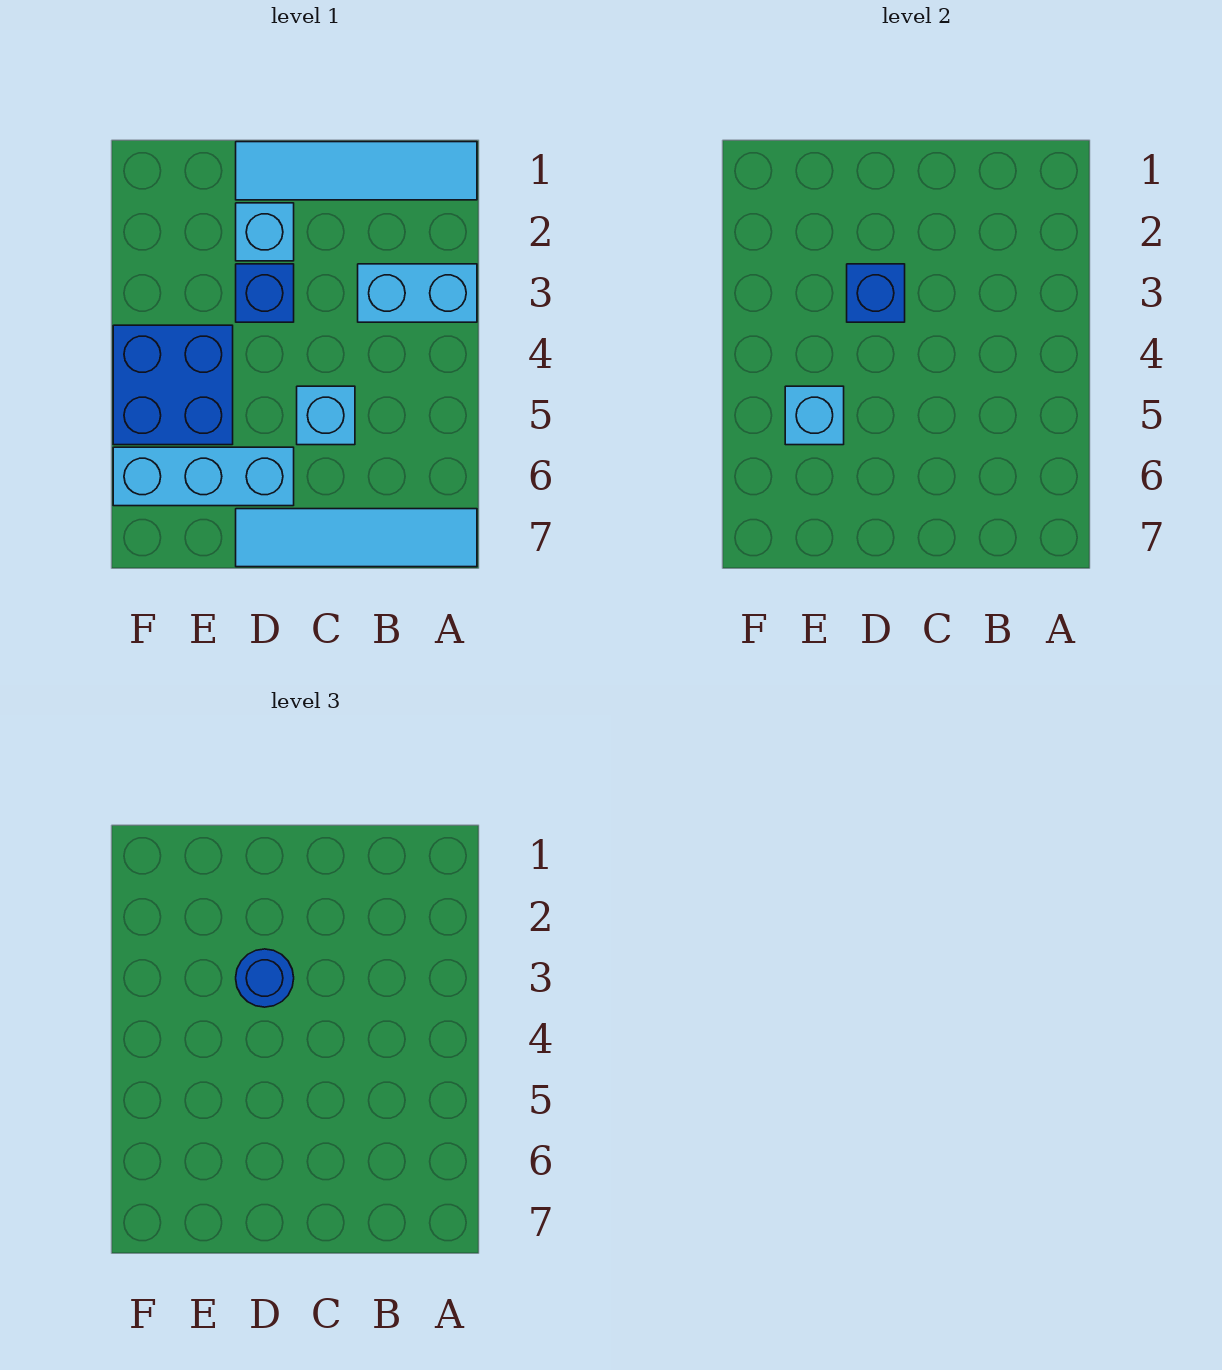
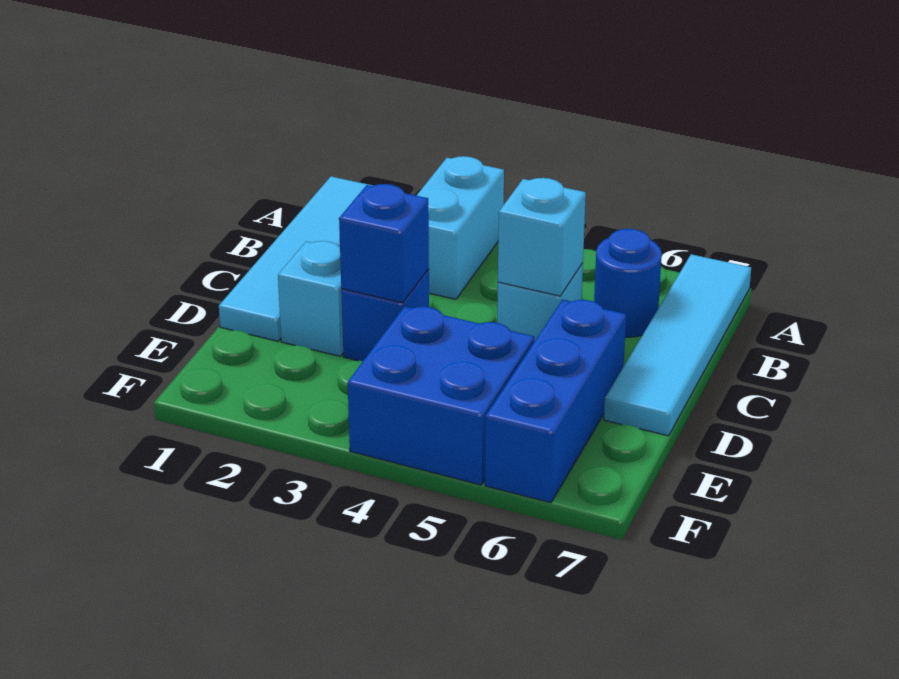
blue 1x1 round brick [236,949,294,1007] -> blue 1x1 round brick moved to [594,229,662,337]
cyan 1x3 brick [113,447,294,506] -> blue 1x3 brick [485,300,626,503]
cyan 1x1 brick [785,386,844,445] -> cyan 1x1 brick moved to [498,178,586,296]

